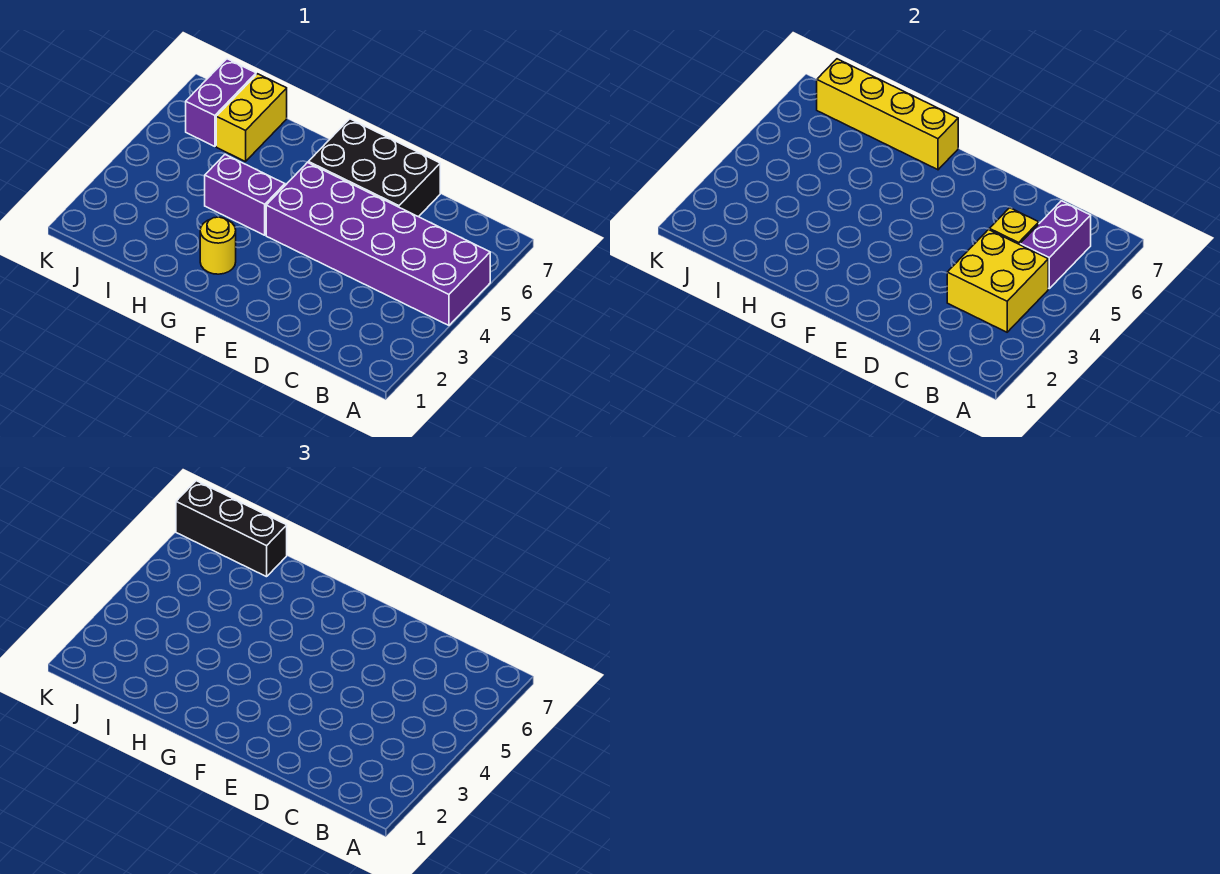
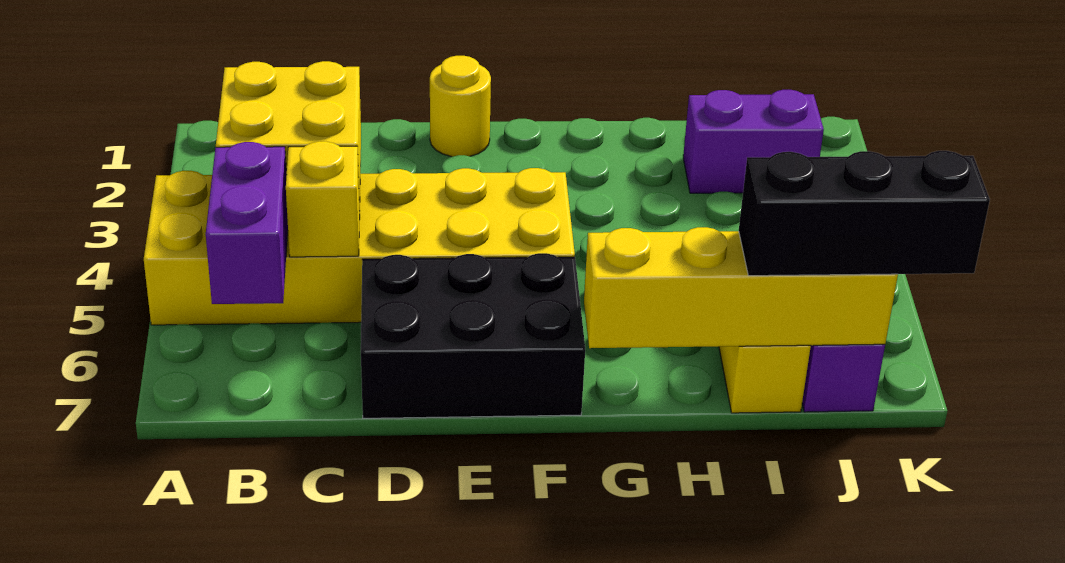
purple 2x6 brick [266,162,490,325] -> yellow 2x6 brick [144,168,575,325]
yellow 1x1 round brick [200,217,236,274] -> yellow 1x1 round brick moved to [430,56,491,157]
purple 1x2 brick [205,155,285,235] -> purple 1x2 brick moved to [683,90,824,193]

